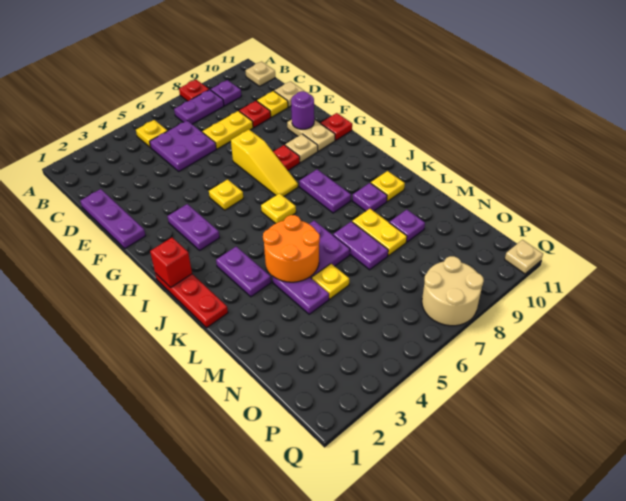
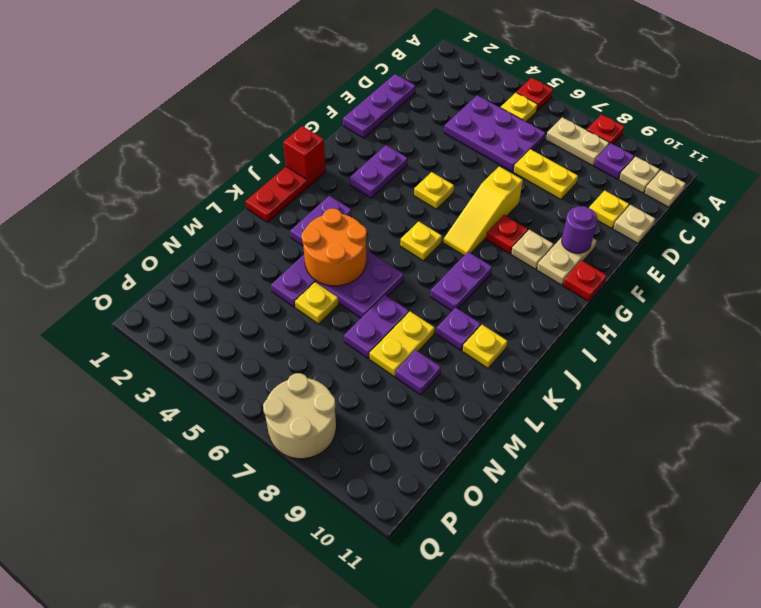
purple 1x2 plate [174,90,224,124] -> tan 1x2 plate [546,117,609,166]
purple 2x2 plate [150,121,216,171] -> purple 2x3 plate [444,95,545,172]
red 1x1 plate [239,101,271,127] -> red 1x1 plate moved to [517,78,553,111]
tan 1x1 plate [505,240,543,274] -> tan 1x1 plate moved to [619,157,660,193]

